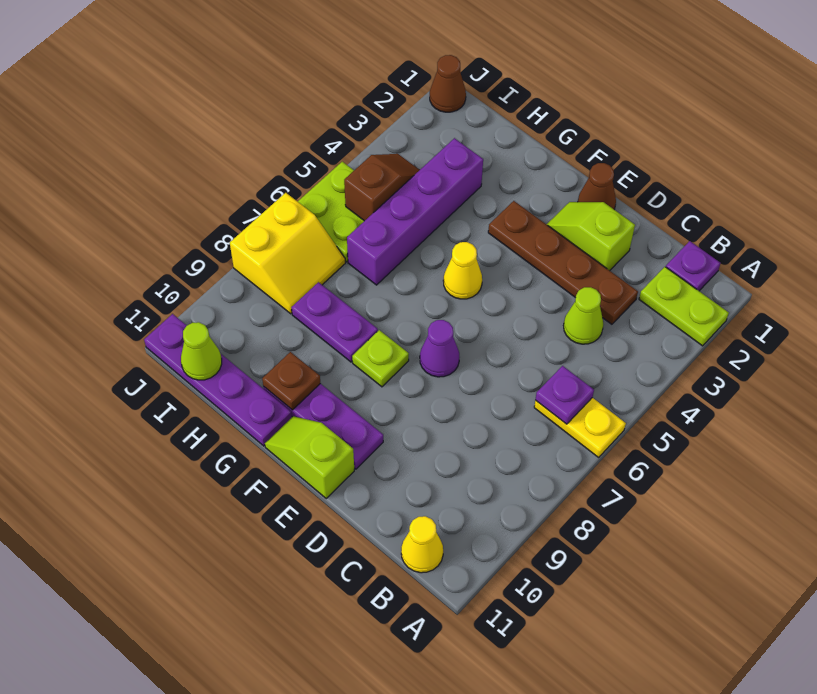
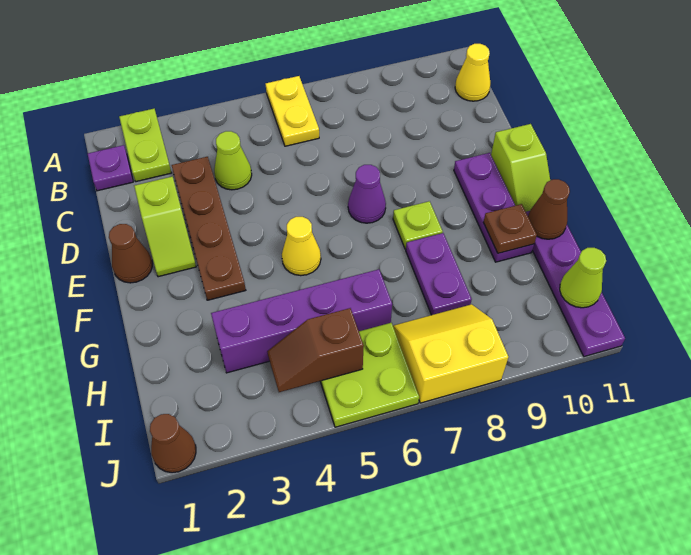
purple 1x1 plate [535,366,594,424] -> none
none -> brown 1x1 cone [528,179,570,239]

